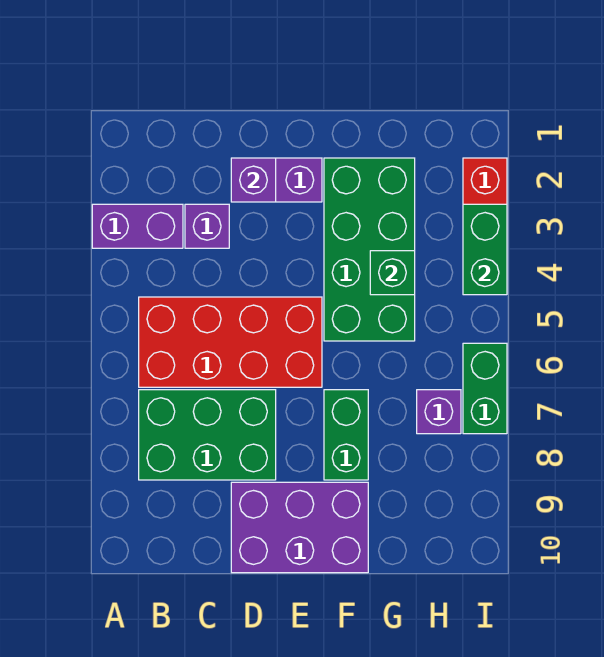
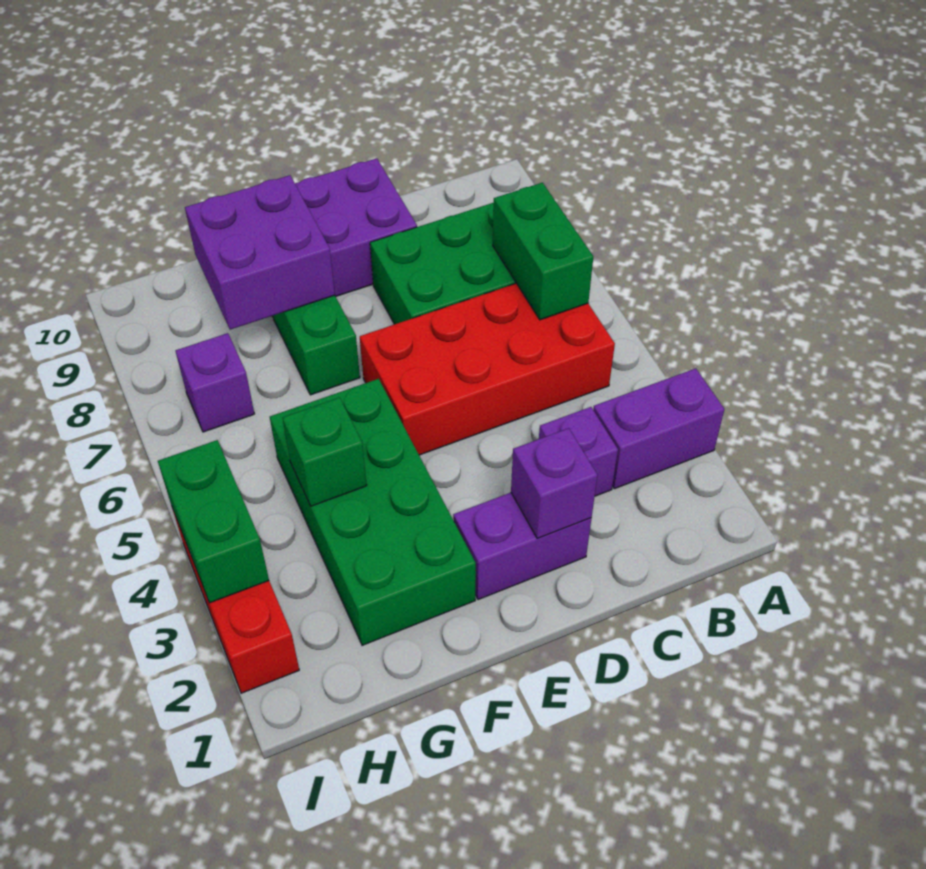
none -> purple 2x2 brick [185,175,335,330]
green 1x2 brick [463,343,507,434] -> green 1x2 brick moved to [493,183,593,320]

